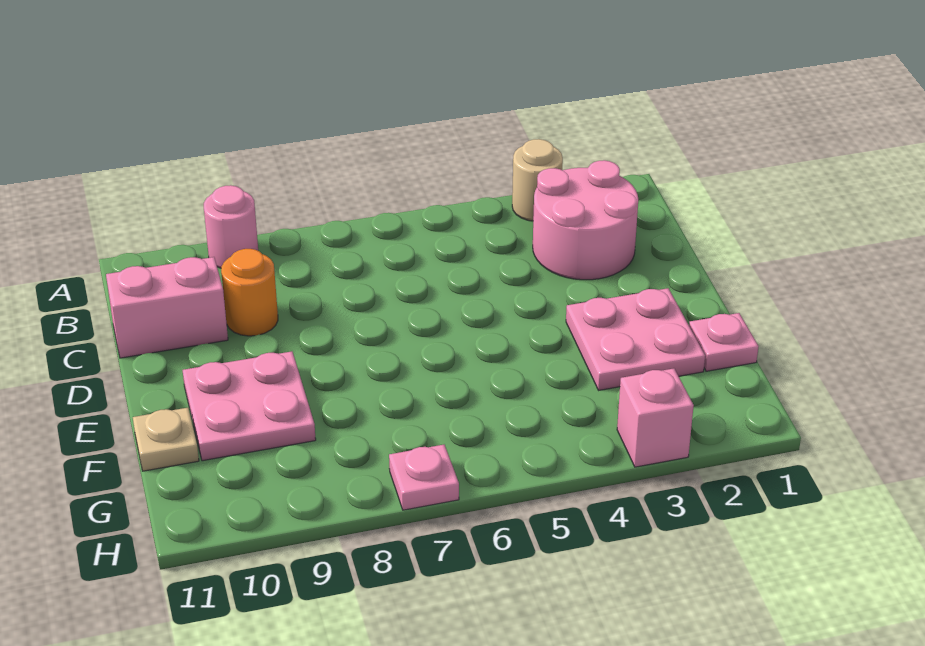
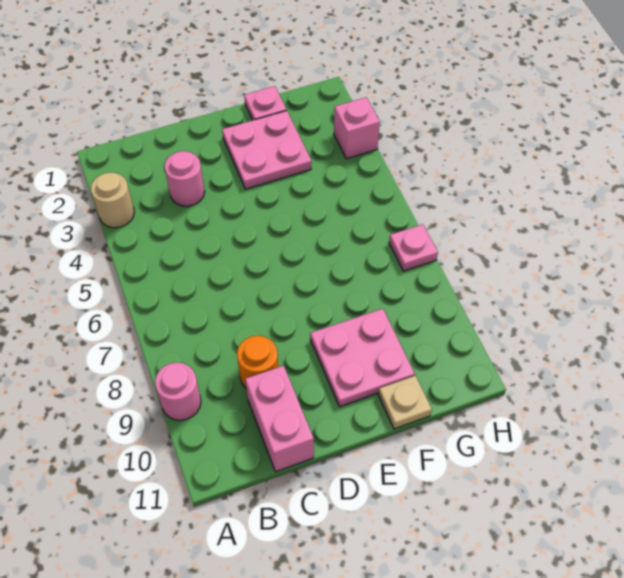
pink 2x2 round brick [533,160,638,280] -> pink 1x1 round brick [165,151,205,206]

